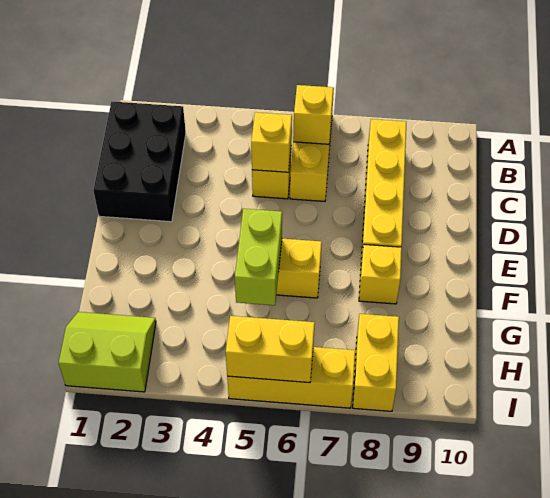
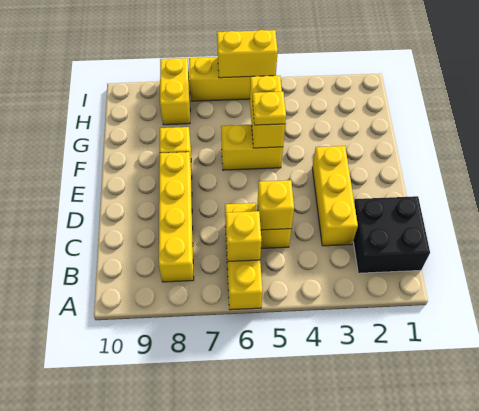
black 2x3 brick [93,101,186,222] -> black 2x2 brick [353,196,430,273]
none -> yellow 1x3 brick [312,146,358,246]
lime 1x2 brick [235,209,282,305] -> yellow 1x2 brick [250,76,285,148]
none -> yellow 1x1 plate [252,92,286,125]
lime 2x2 slope [59,312,156,392] -> none

